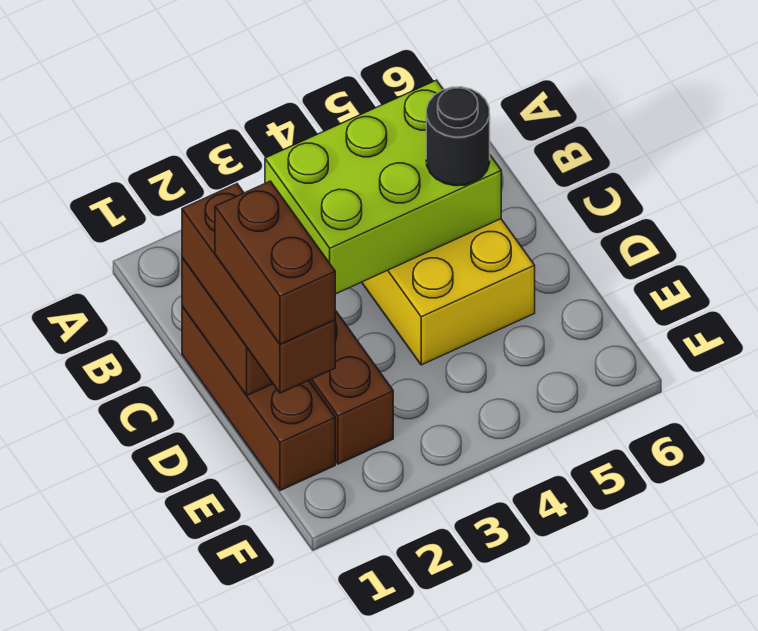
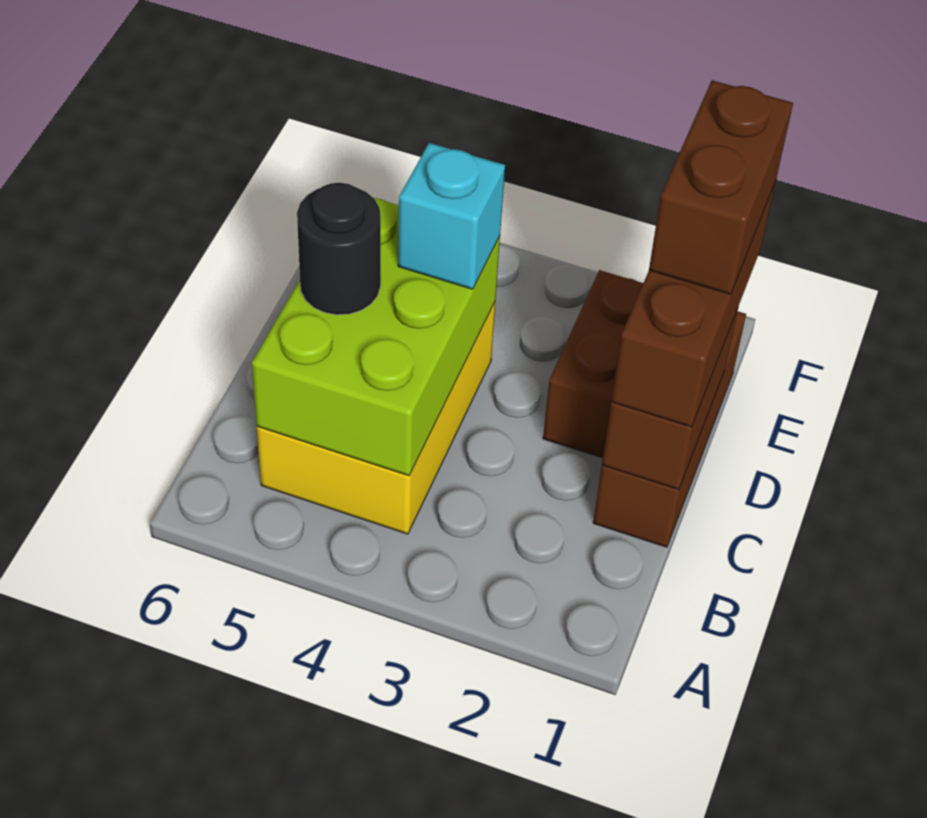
lime 2x3 brick [265,80,501,294] -> lime 2x3 brick turned to [252,198,500,476]
none -> cyan 1x1 brick [398,143,505,289]

